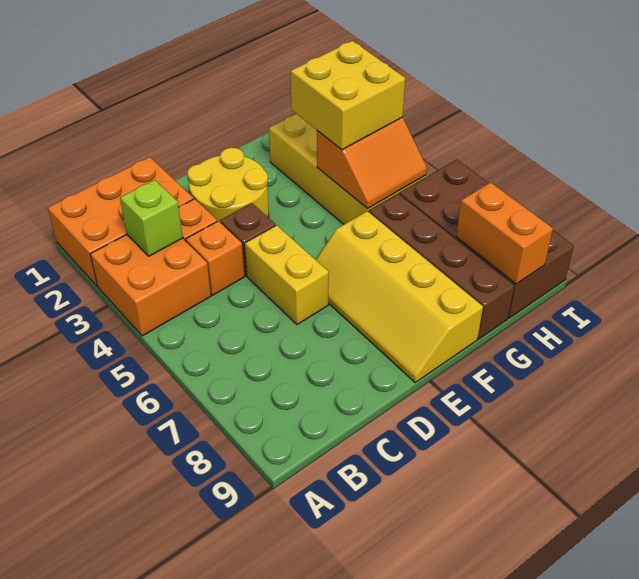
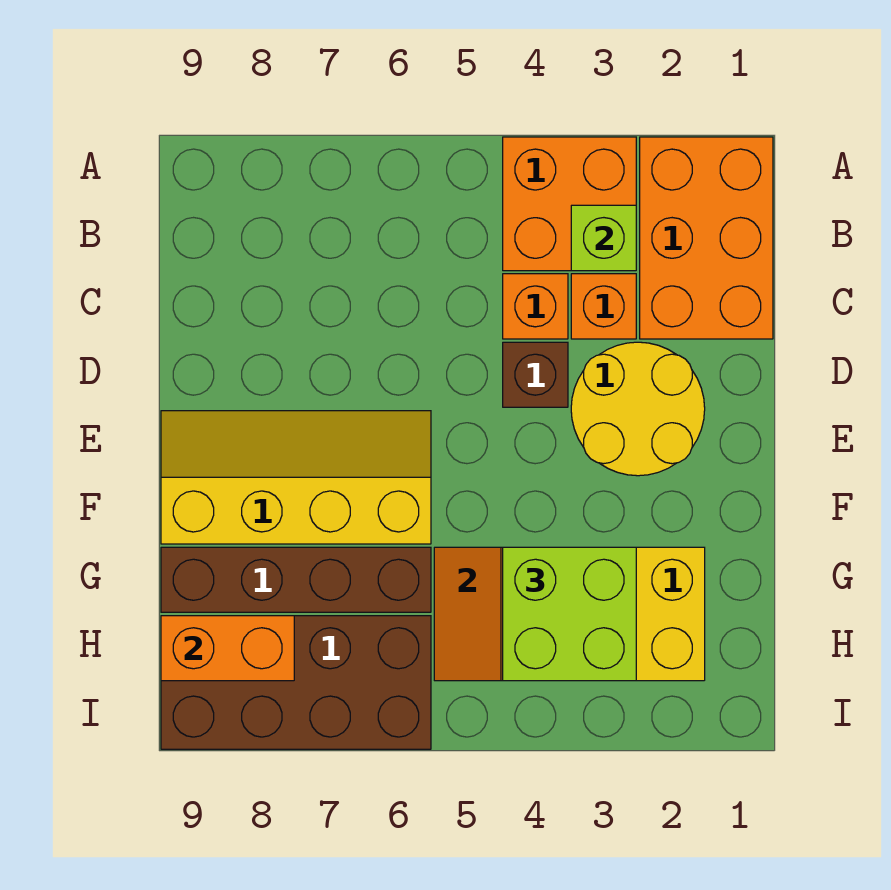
yellow 1x2 brick [245,225,329,324] -> none
yellow 2x2 brick [291,41,405,150] -> lime 2x2 brick [503,547,636,681]

